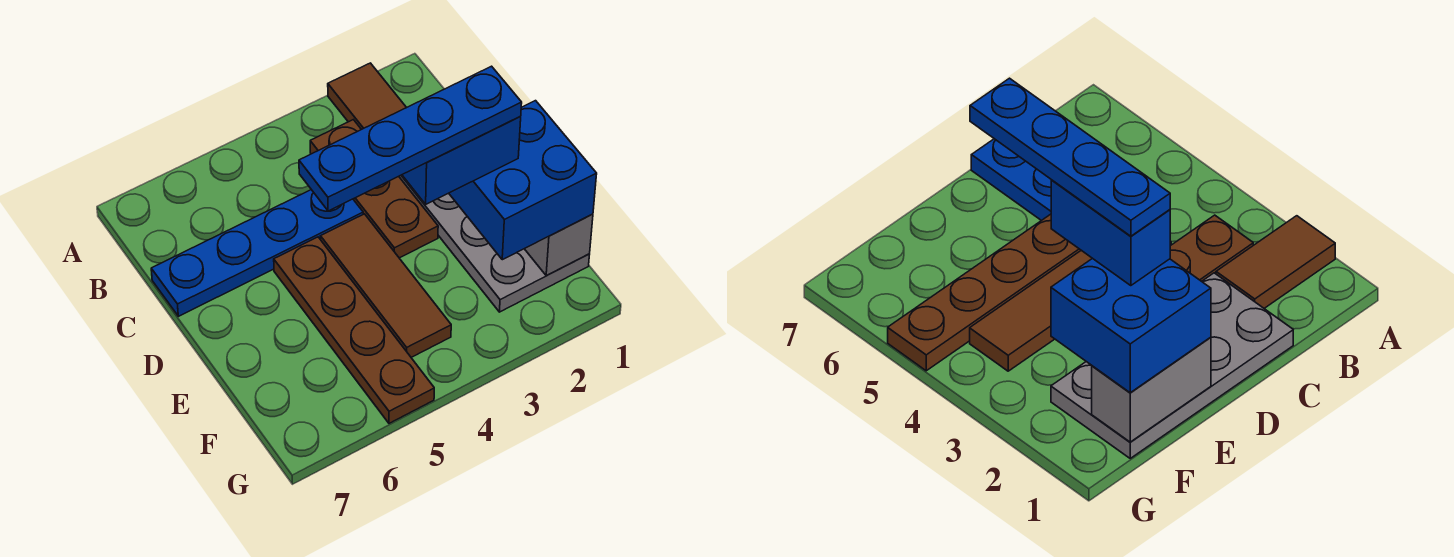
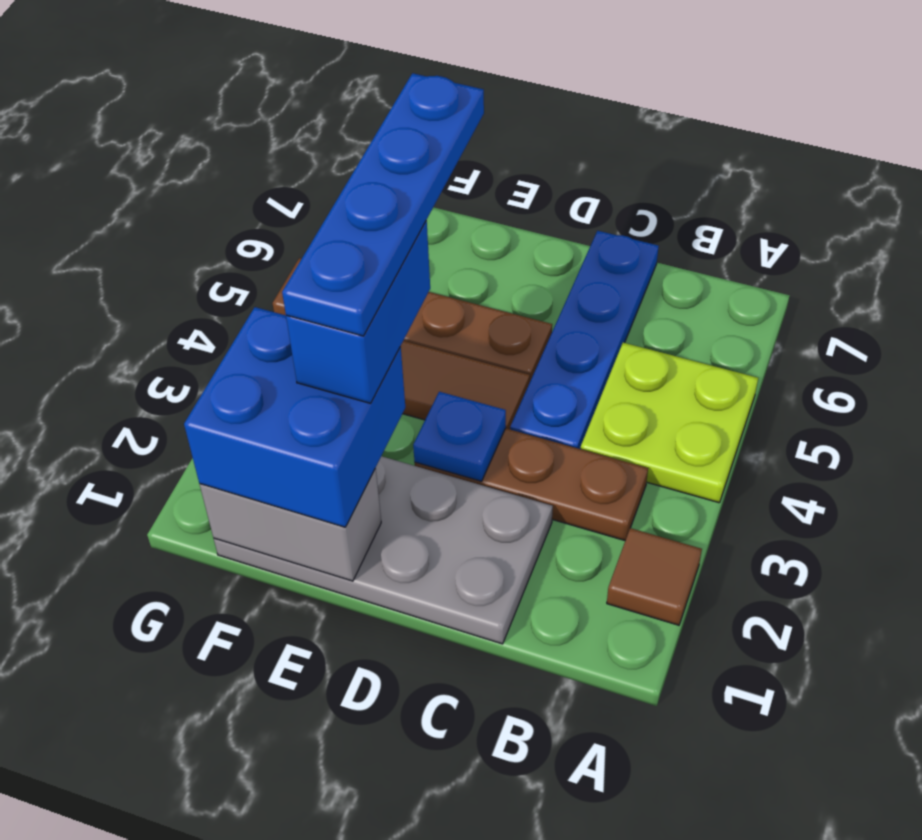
brown 1x2 tile [328,63,407,129] -> brown 1x1 tile [607,528,702,625]
none -> lime 2x2 plate [581,343,758,503]
none -> blue 1x1 plate [413,392,506,481]

